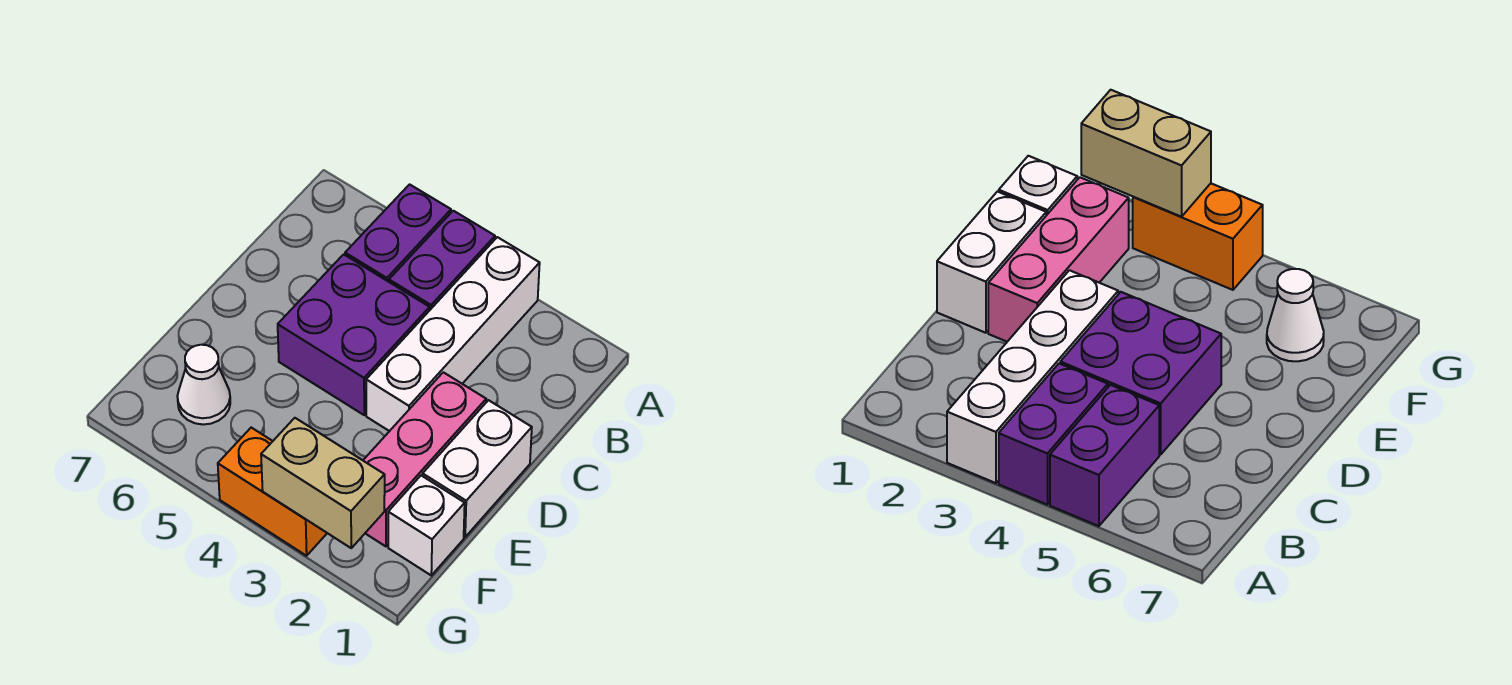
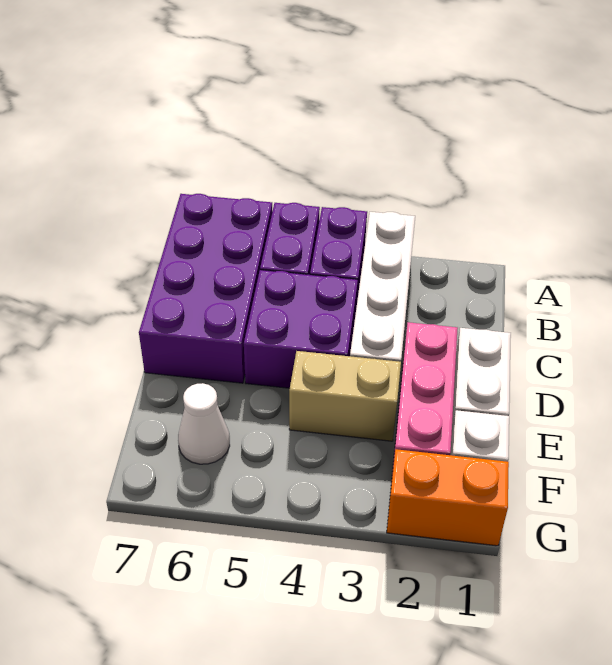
none -> purple 2x4 brick [139,194,272,383]
tan 1x2 brick [261,418,385,548] -> tan 1x2 brick moved to [289,351,401,441]
orange 1x2 brick [218,428,327,556] -> orange 1x2 brick moved to [387,449,509,546]

